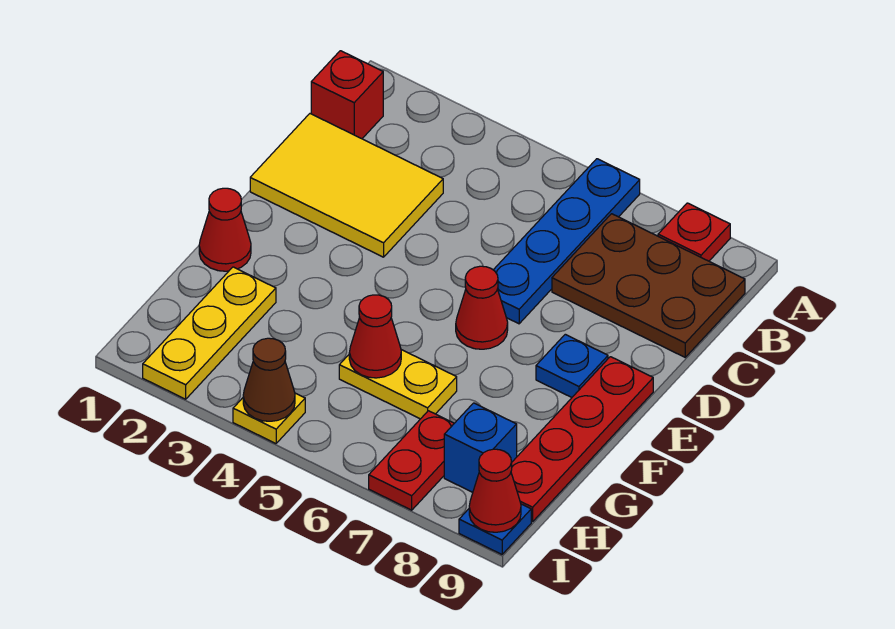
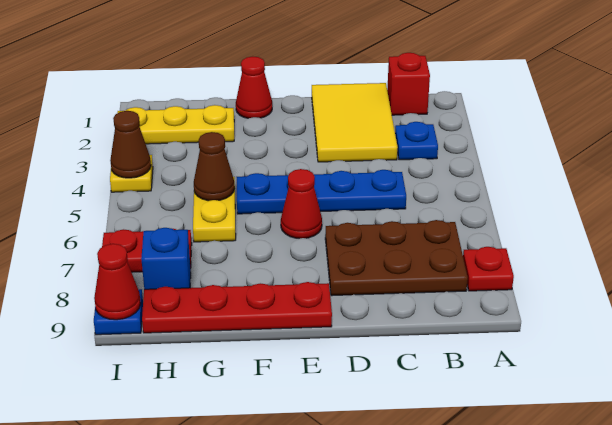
blue 1x4 plate [494,159,640,324] -> blue 1x4 plate moved to [237,170,406,214]
brown 2x3 plate [552,214,745,357] -> brown 2x3 plate turned to [325,220,468,296]
blue 1x1 plate [536,334,608,397] -> blue 1x1 plate moved to [395,122,438,160]
red 1x1 cone [349,295,401,378] -> brown 1x1 cone [194,132,235,201]

